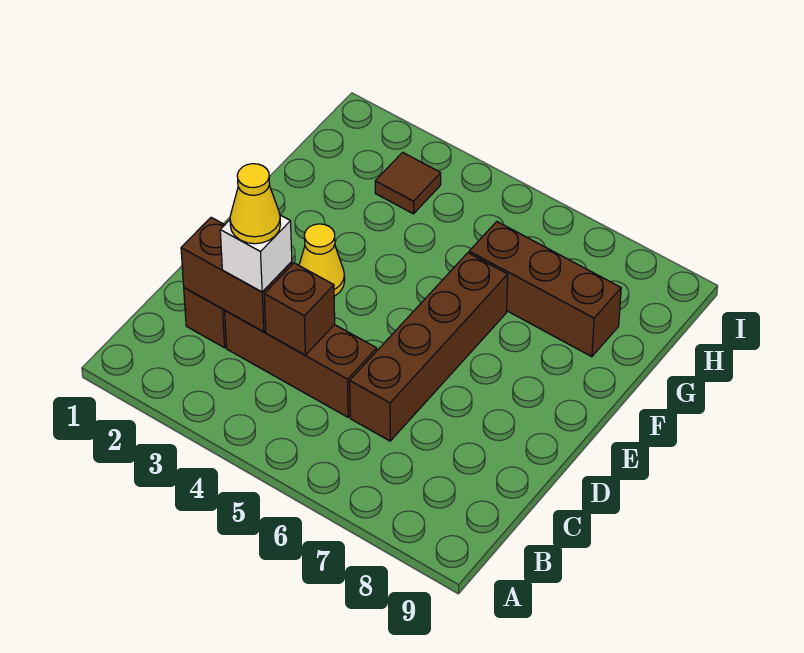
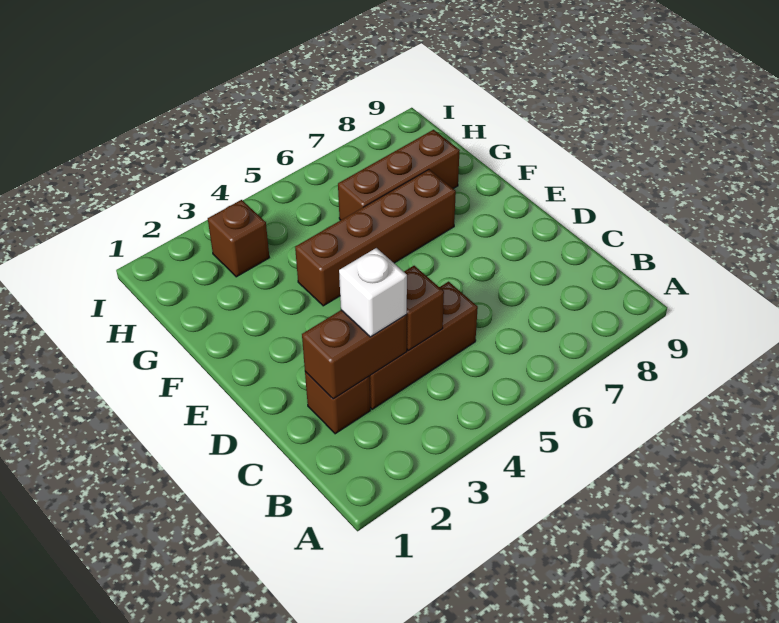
yellow 1x1 cone [230,164,281,244] -> none
brown 1x4 brick [350,253,508,441] -> brown 1x4 brick turned to [295,170,456,306]
yellow 1x1 cone [299,224,345,296] -> none
brown 1x1 tile [375,152,441,214] -> brown 1x1 brick [208,200,269,277]

